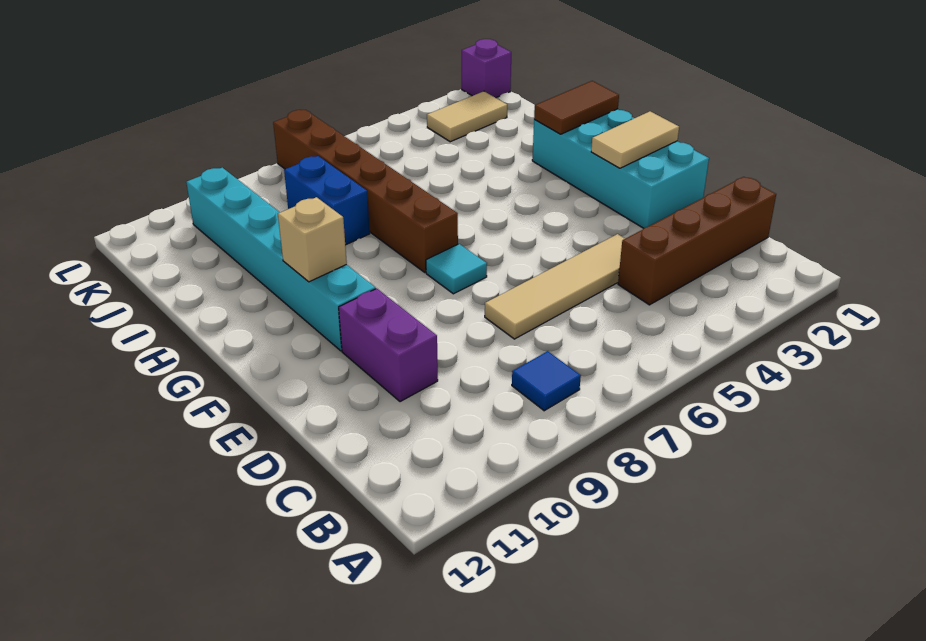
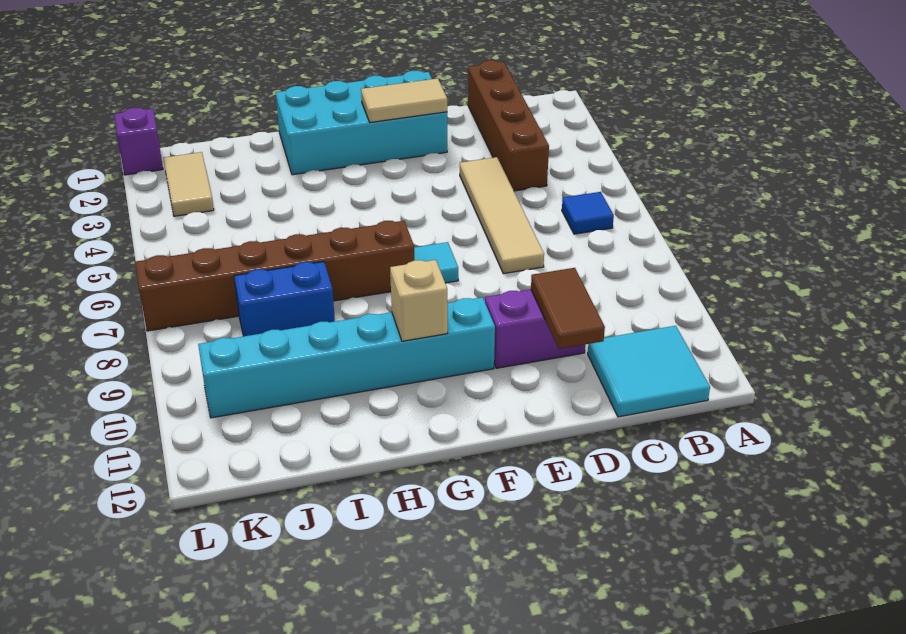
blue 1x1 tile [512,351,581,411] -> blue 1x1 tile moved to [562,192,614,234]
none -> cyan 2x2 tile [588,326,710,417]
tan 1x2 tile [591,111,679,168] -> tan 1x2 tile turned to [361,78,447,123]
brown 1x2 tile [534,81,619,134] -> brown 1x2 tile moved to [531,268,605,349]

